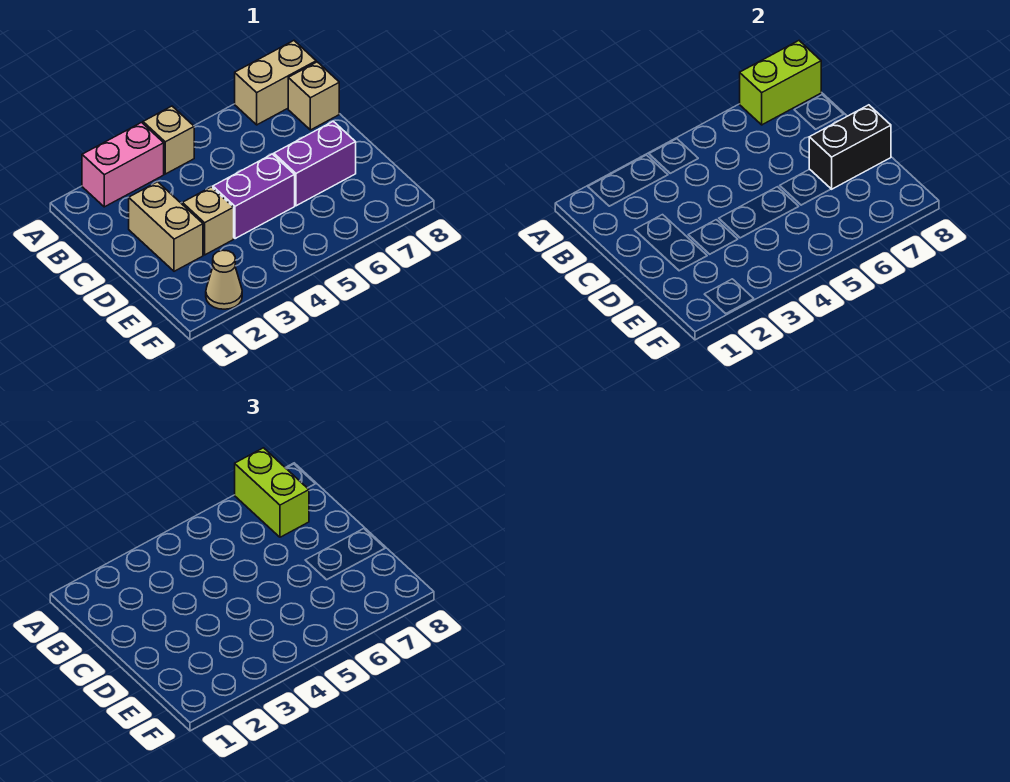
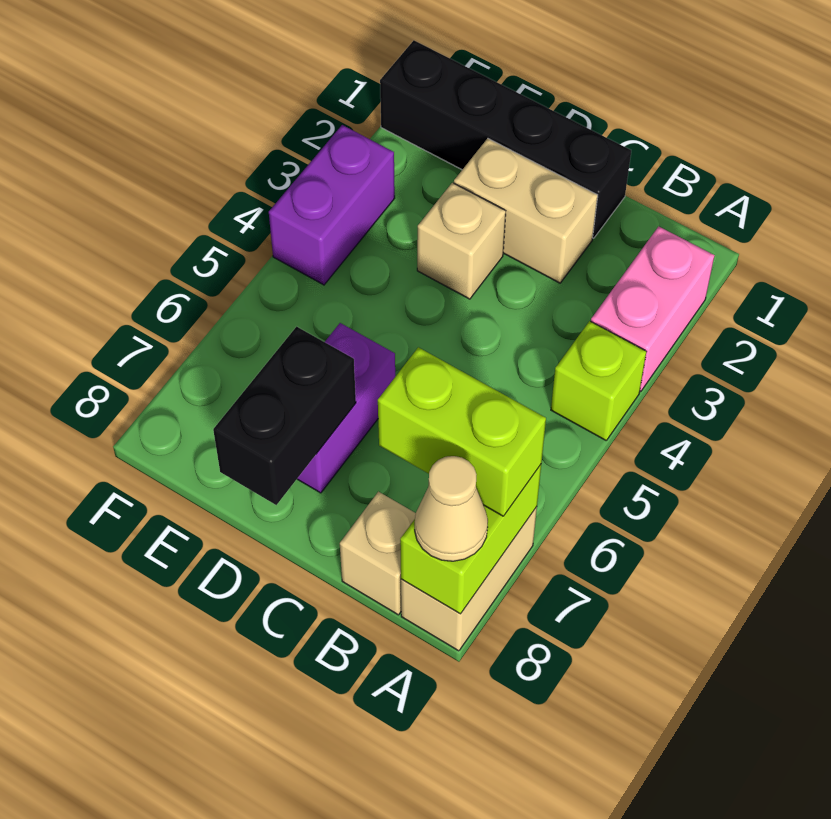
tan 1x1 brick [143,106,194,174] -> lime 1x1 brick [551,321,646,440]
none -> black 1x4 brick [380,40,631,238]
purple 1x2 brick [213,154,295,239] -> purple 1x2 brick moved to [269,125,395,285]
tan 1x1 cone [206,250,242,309] -> tan 1x1 cone moved to [415,456,488,561]

